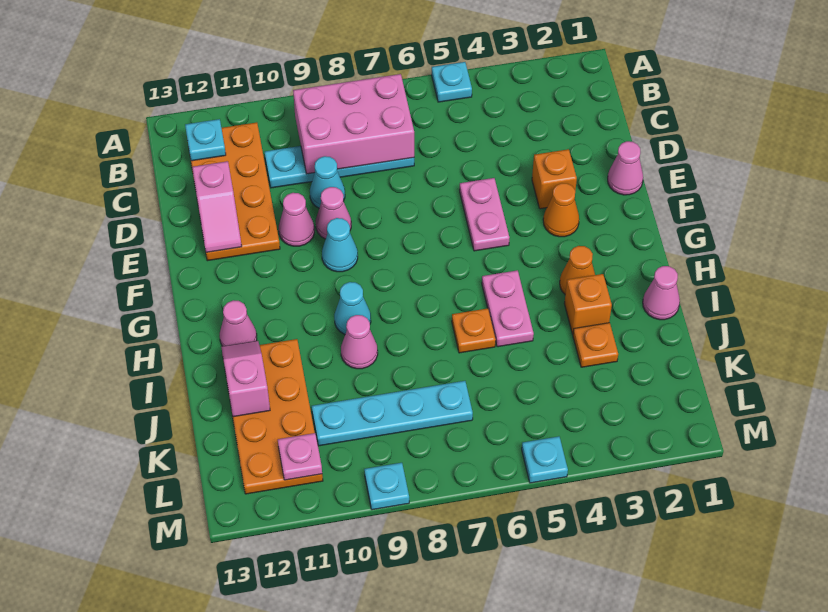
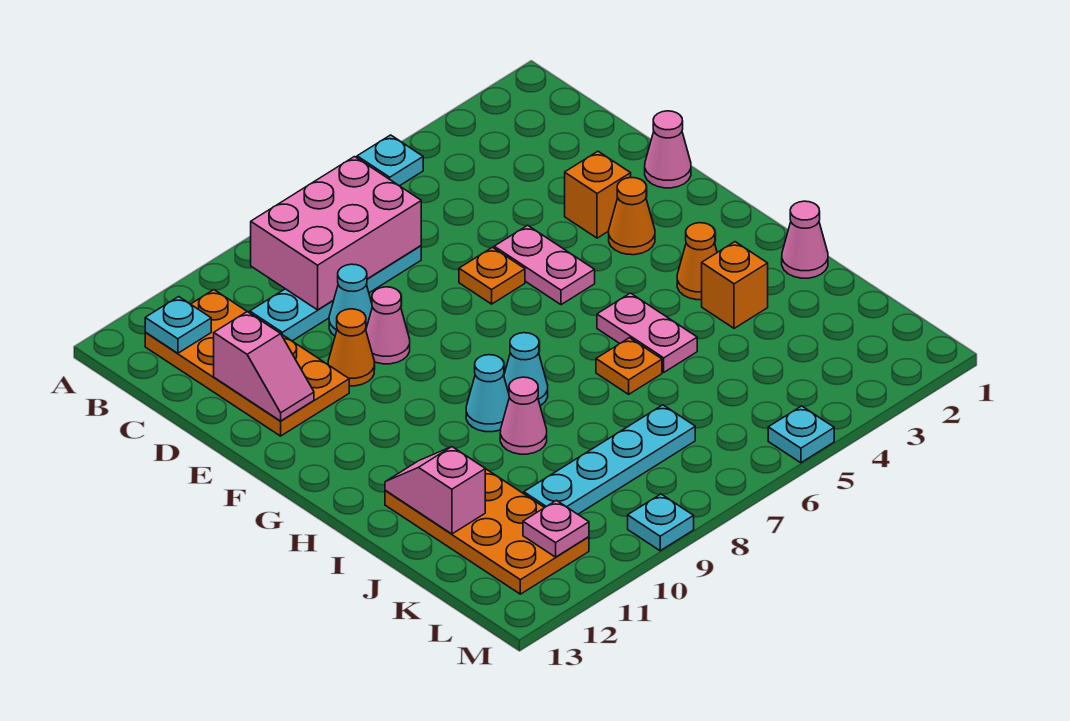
pink 1x1 cone [279,193,314,246] -> orange 1x1 cone [328,309,375,386]
cyan 1x1 cone [322,218,358,272] -> cyan 1x1 cone moved to [504,333,548,406]
pink 1x1 cone [220,300,257,346] -> none
orange 1x1 plate [573,323,618,367] -> orange 1x1 plate moved to [459,247,525,304]

